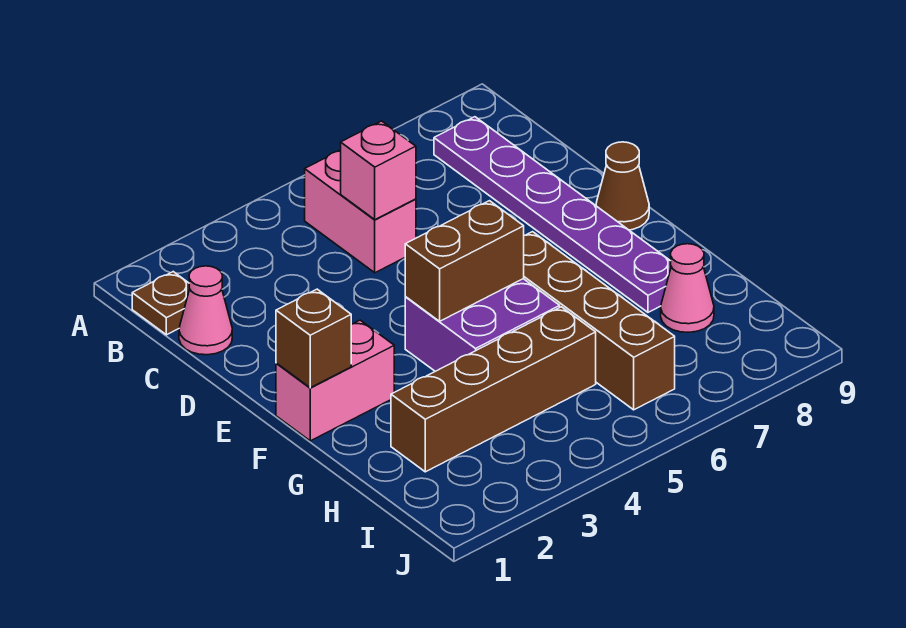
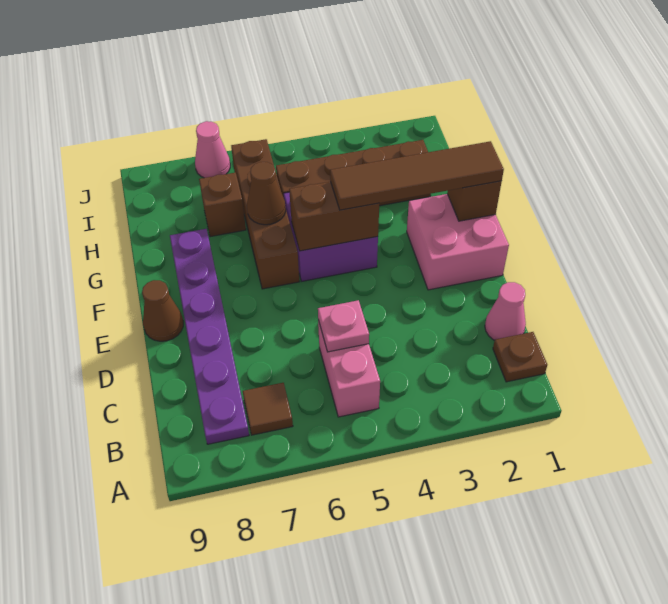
none -> brown 1x1 tile [243,383,293,435]
pink 1x1 brick [341,121,416,220] -> pink 1x1 plate [318,300,369,352]
pink 1x2 brick [276,320,394,441] -> pink 2x2 brick [407,194,509,290]
none -> brown 1x4 tile [330,141,504,210]
none -> brown 1x1 cone [247,162,286,225]
none -> brown 1x1 brick [199,173,246,237]
pink 1x1 cone [661,244,714,332] -> pink 1x1 cone moved to [195,121,230,178]

